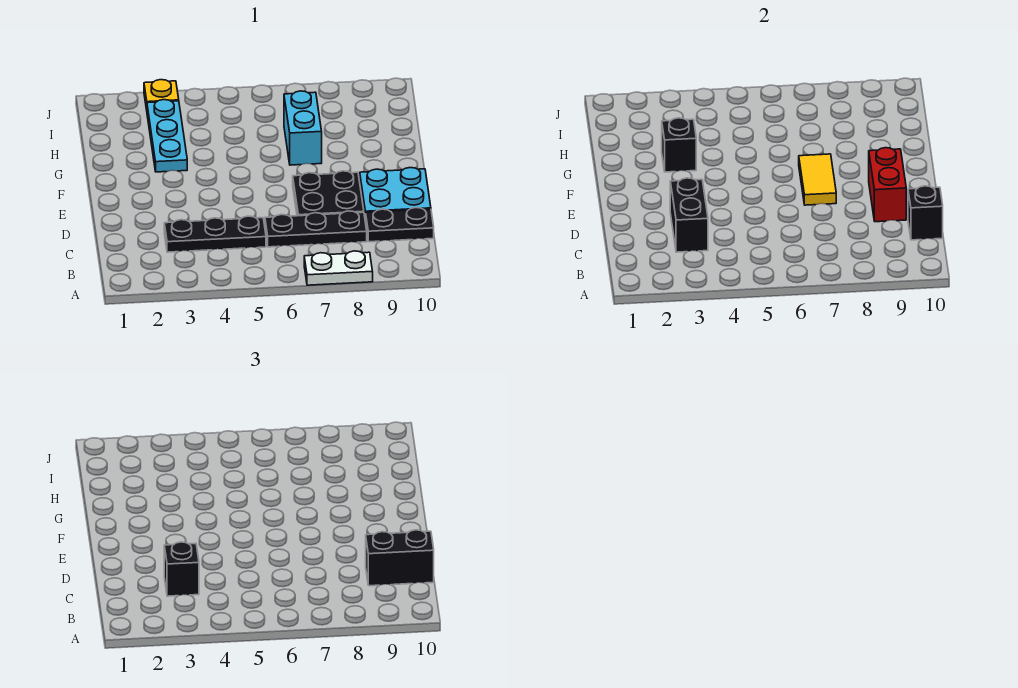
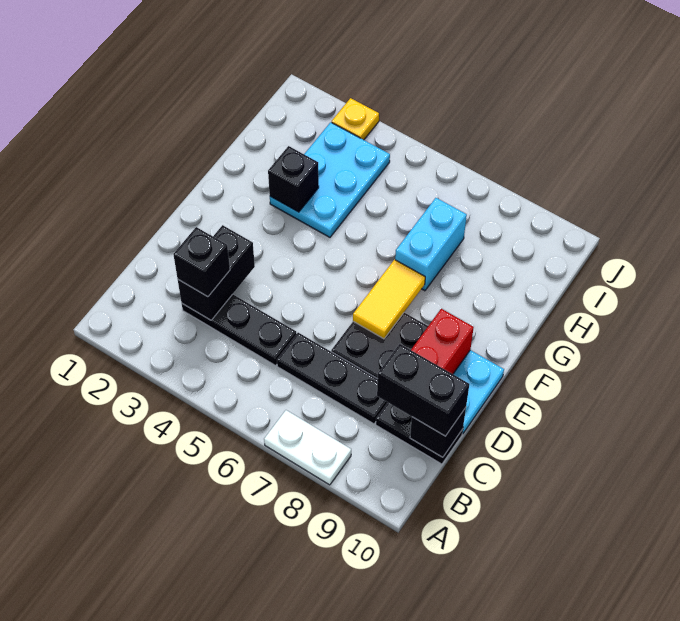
cyan 1x3 plate [147,100,187,172] -> cyan 2x3 plate [270,122,390,237]

